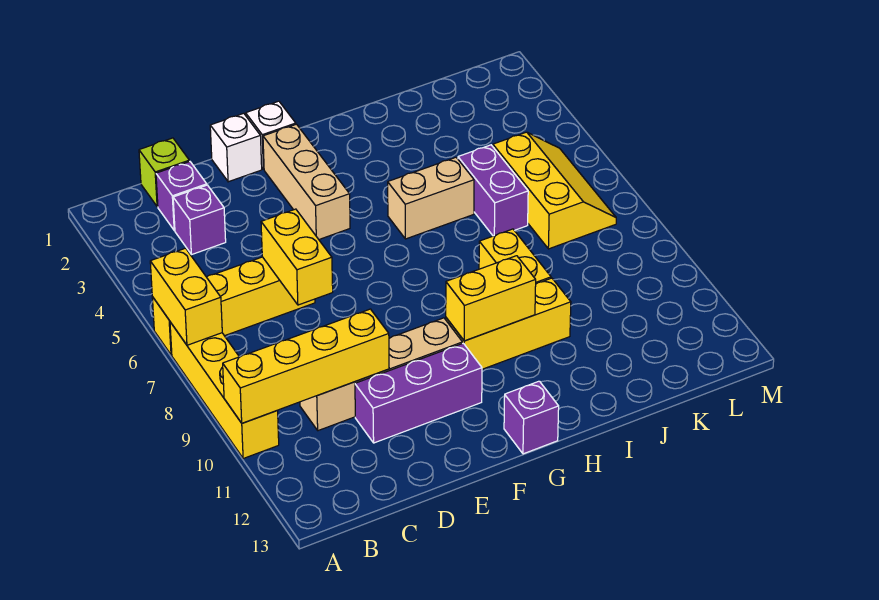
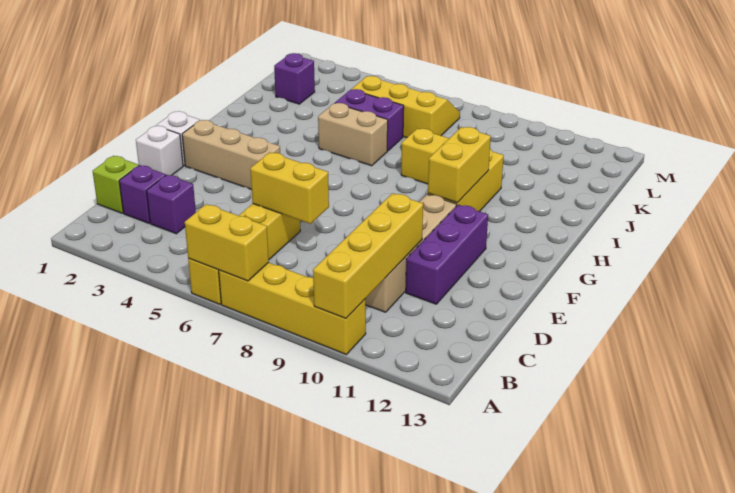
purple 1x1 brick [504,381,559,454] -> purple 1x1 brick moved to [274,53,315,104]
tan 1x2 brick [388,157,474,239] -> tan 1x2 brick turned to [318,103,388,166]

